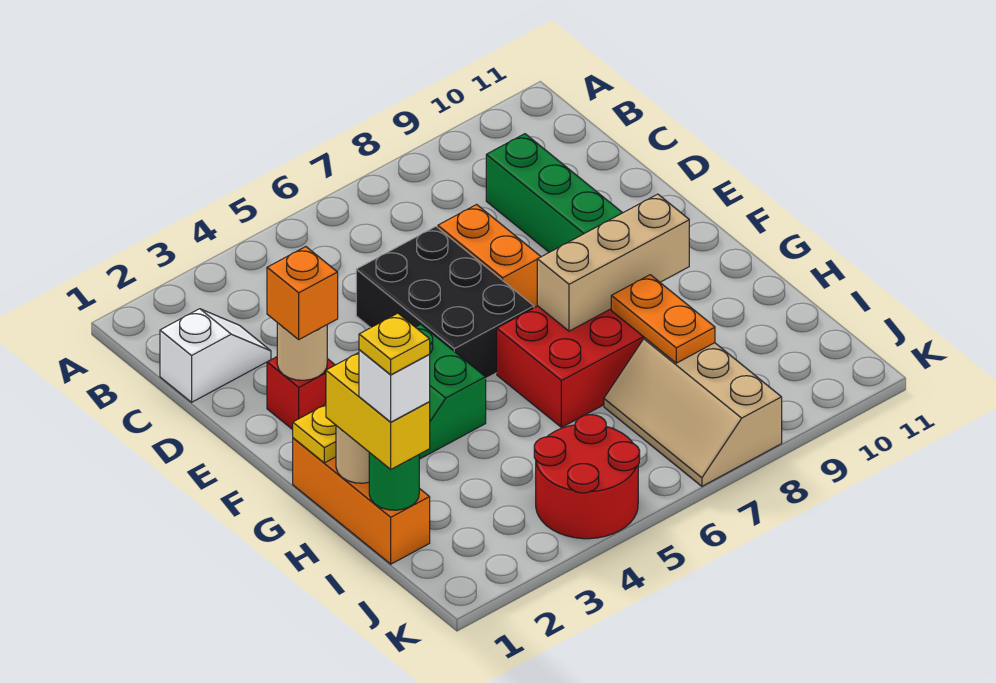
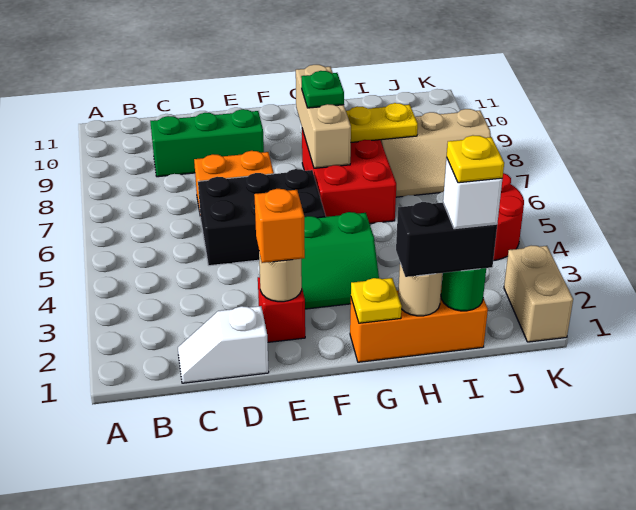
white 1x2 slope [160,309,271,402] -> white 1x2 slope turned to [178,306,269,383]
none -> green 1x1 plate [301,71,344,108]
yellow 1x2 brick [326,353,430,469] -> black 1x2 brick [396,202,497,277]
orange 1x2 plate [611,275,715,363] -> yellow 1x2 plate [346,103,418,142]
none -> tan 1x2 brick [504,246,573,342]

